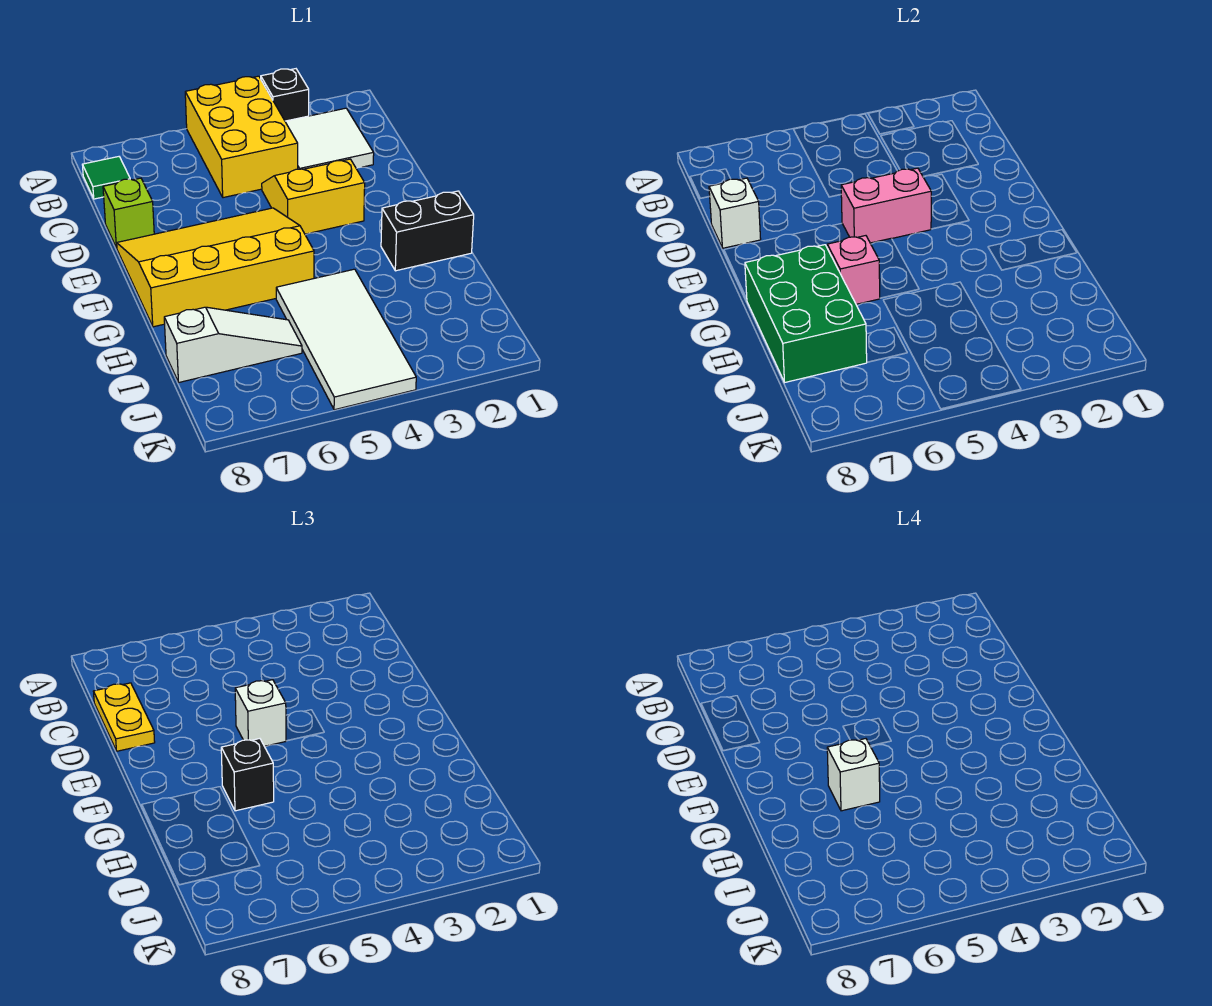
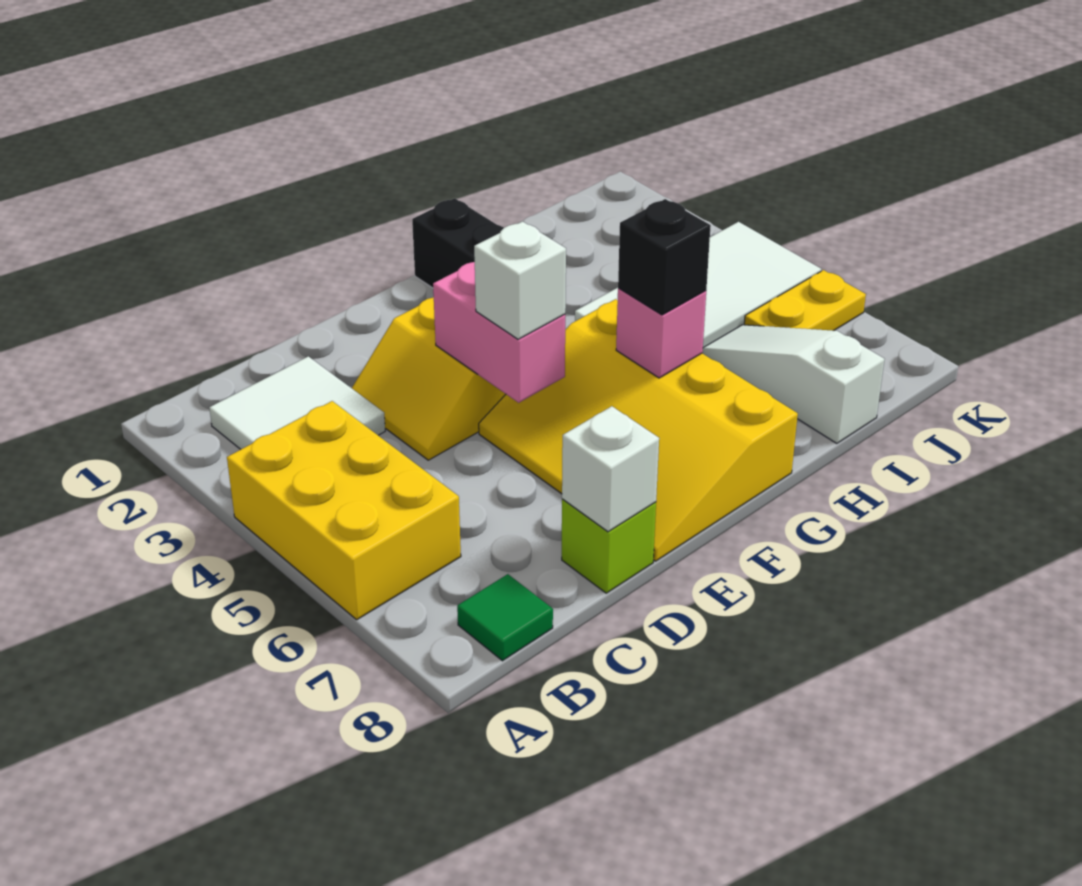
black 1x1 brick [261,69,309,121] -> none
yellow 2x3 brick [185,76,298,198] -> yellow 2x3 brick turned to [227,401,461,620]
yellow 1x2 plate [94,683,155,751] -> yellow 1x2 plate moved to [744,270,866,331]
white 1x1 brick [827,739,880,811] -> none
green 2x3 brick [745,245,867,382] -> none

